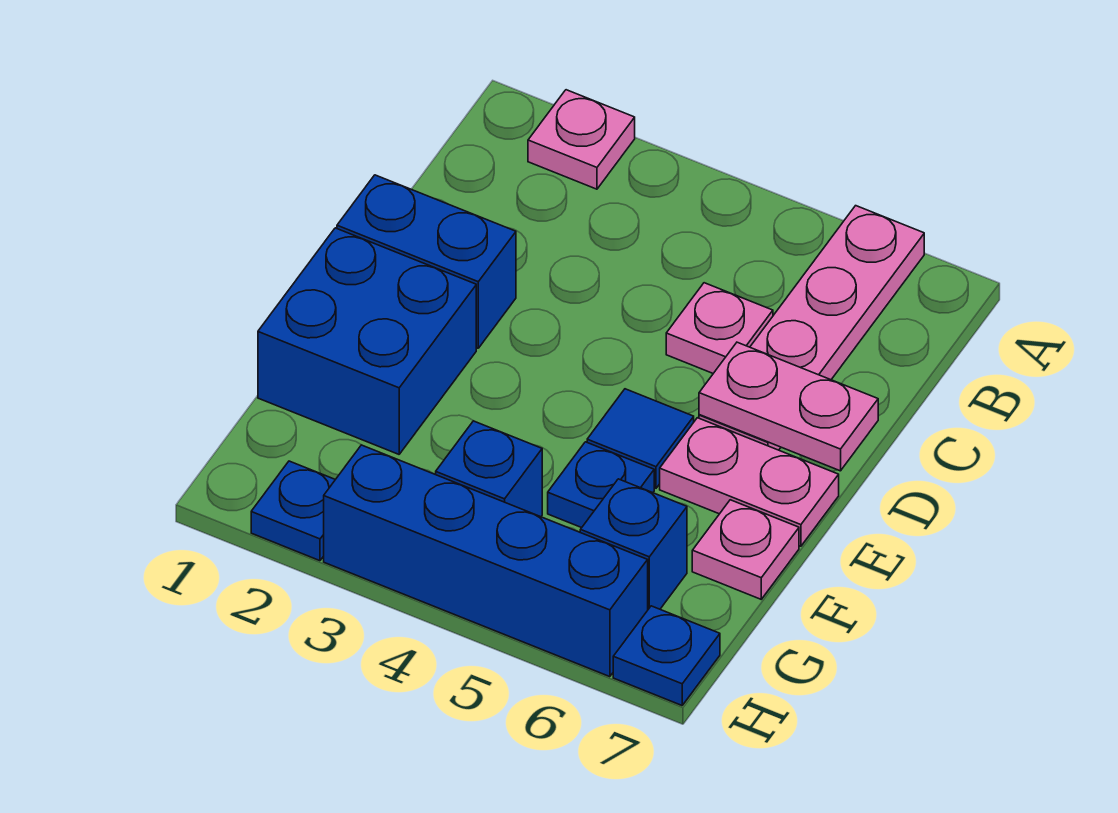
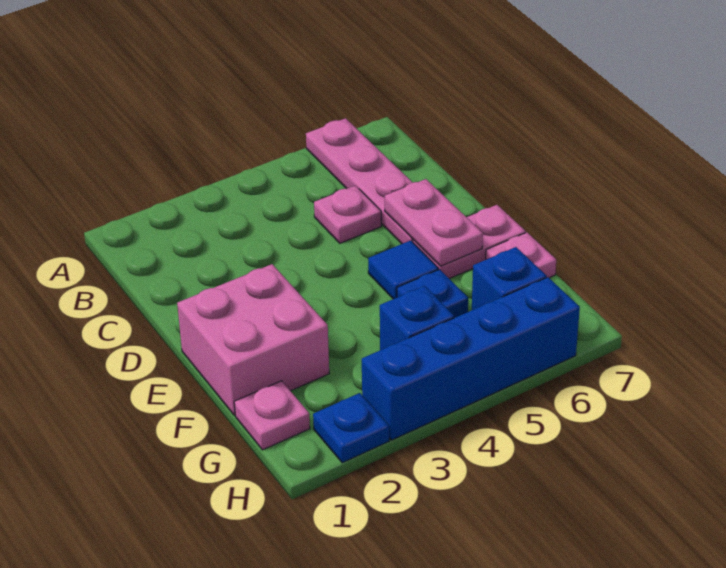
pink 1x1 plate [528,90,635,189] -> pink 1x1 plate moved to [234,381,310,450]
blue 1x2 brick [337,175,516,348] -> none
pink 1x2 plate [699,342,878,471] -> pink 1x2 plate turned to [385,179,483,266]
blue 2x2 brick [258,228,476,454] -> pink 2x2 brick [177,264,329,415]
blue 1x1 plate [613,606,720,705] -> none

